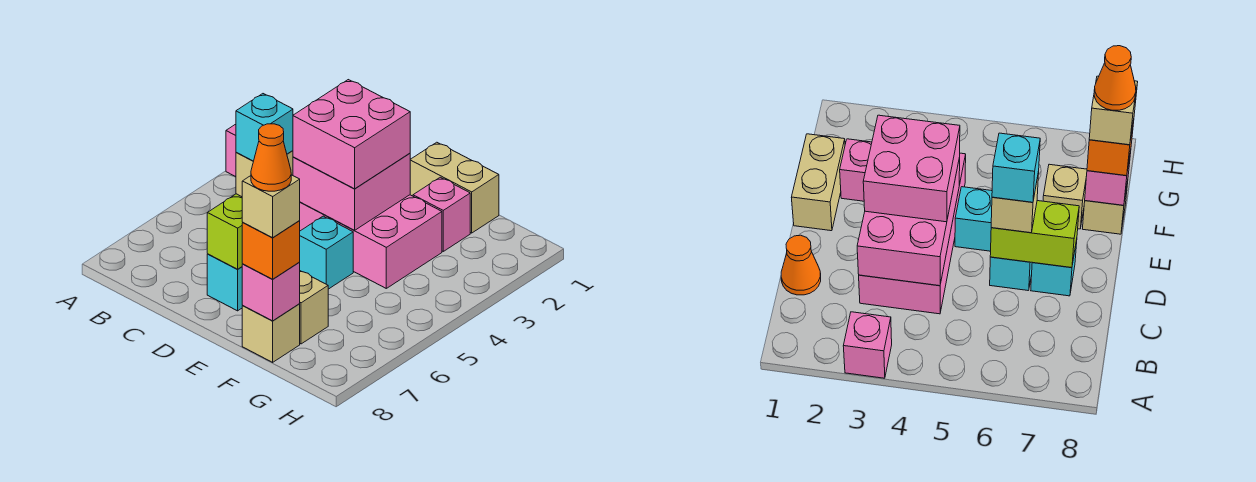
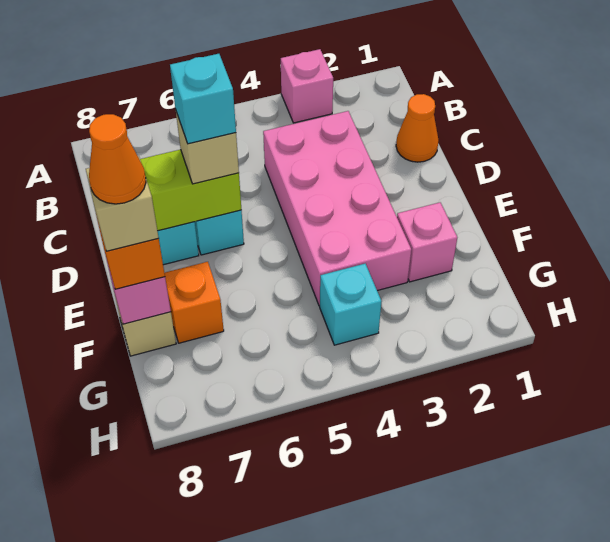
pink 2x3 brick [293,153,410,230] -> none
pink 2x2 brick [293,80,410,189] -> none
tan 1x2 brick [410,142,499,233] -> none
cyan 1x1 brick [300,216,353,289] -> cyan 1x1 brick moved to [320,264,382,345]
tan 1x1 brick [300,271,328,344] -> orange 1x1 brick [165,262,224,343]

